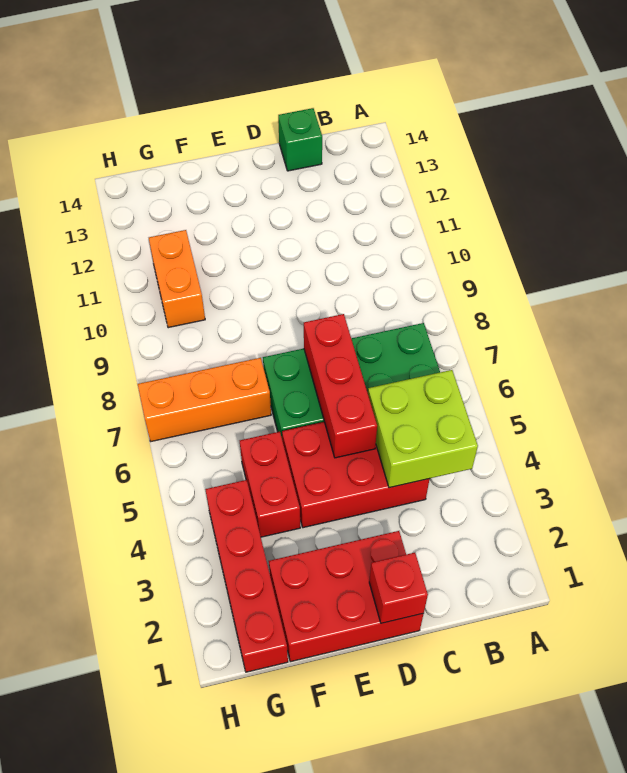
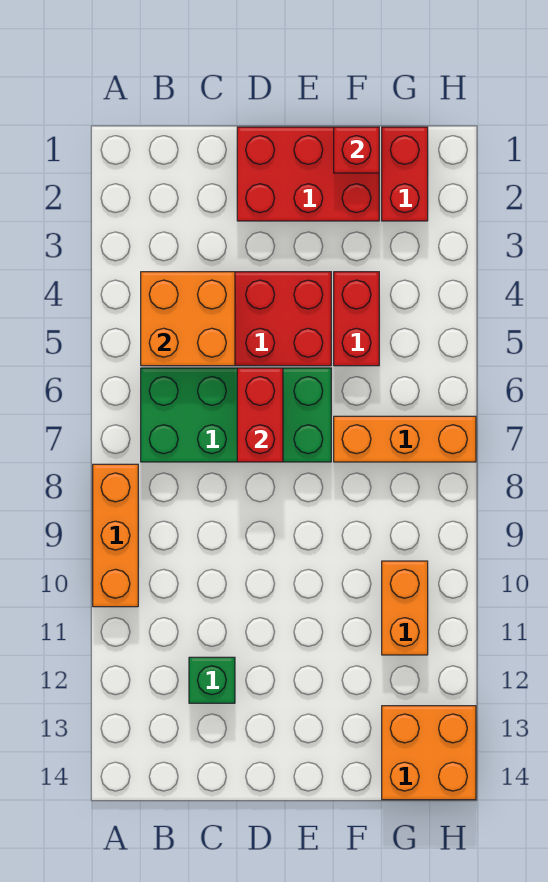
none -> orange 1x3 brick [93,464,138,607]
lime 2x2 brick [368,370,478,488] -> orange 2x2 brick [141,272,235,366]
green 1x1 brick [278,108,322,171] -> green 1x1 brick moved to [189,657,235,703]
red 1x1 brick [369,553,428,623] -> red 1x1 brick moved to [334,127,379,173]
red 1x3 brick [304,314,377,458] -> red 1x2 brick [237,368,283,462]
red 1x4 brick [205,480,288,672] -> red 1x2 brick [382,127,428,221]
none -> orange 2x2 brick [382,706,476,800]

